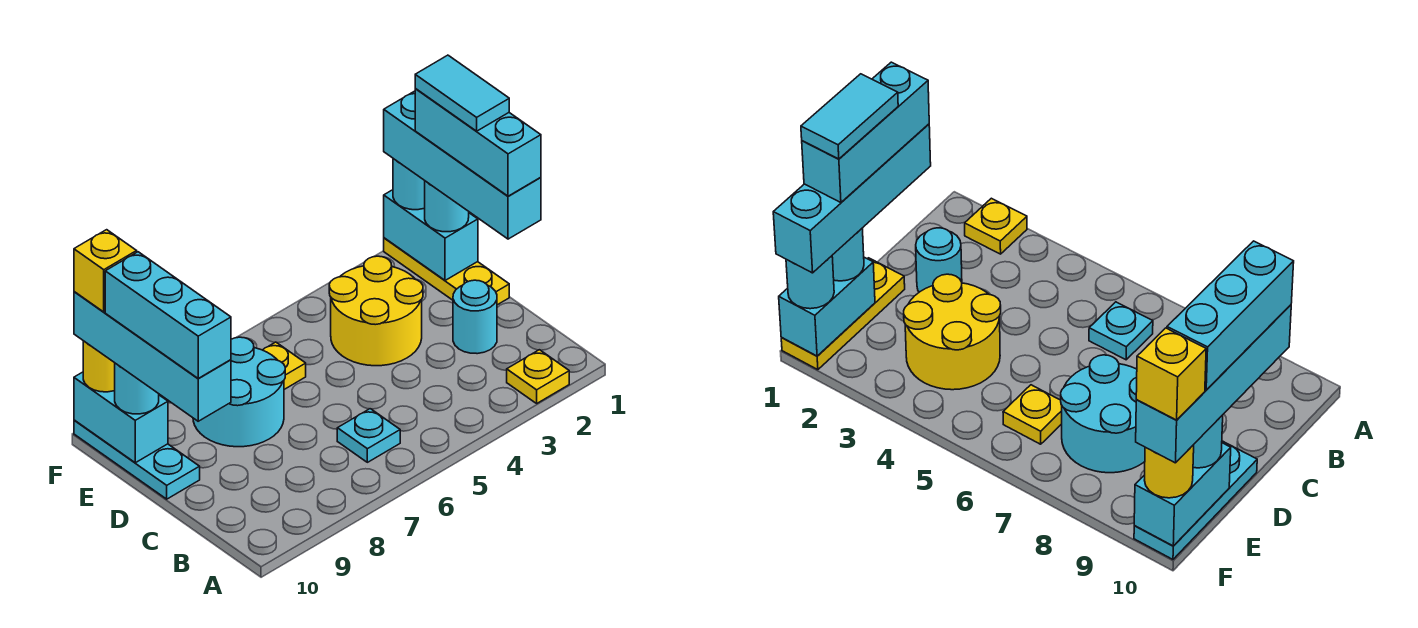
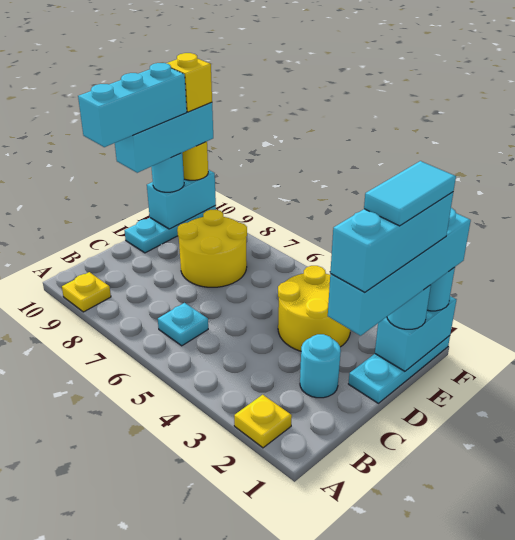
cyan 1x4 brick [74,292,231,421] -> cyan 1x3 brick [115,102,213,173]
yellow 1x3 plate [384,238,509,305] -> cyan 1x3 plate [349,336,450,403]
cyan 2x2 round brick [193,337,285,447] -> yellow 2x2 round brick [177,210,247,287]
yellow 1x1 plate [263,342,306,389] -> yellow 1x1 plate moved to [62,272,111,312]

